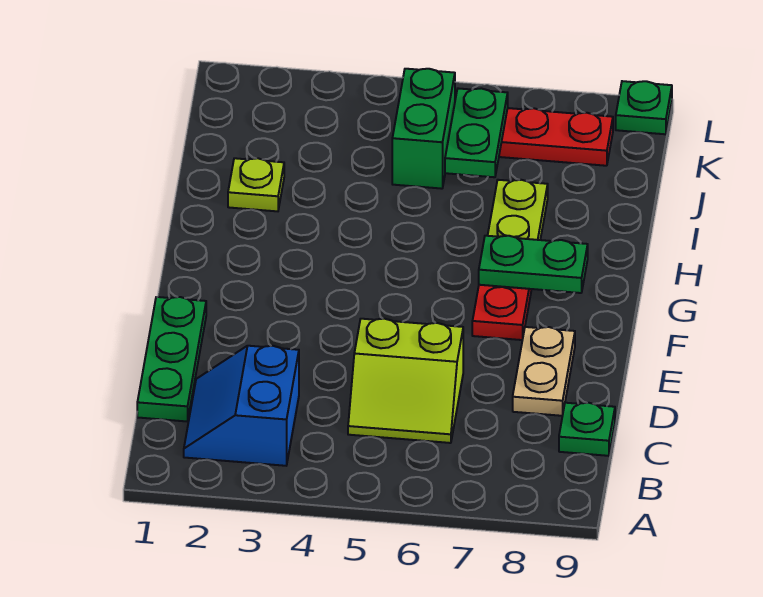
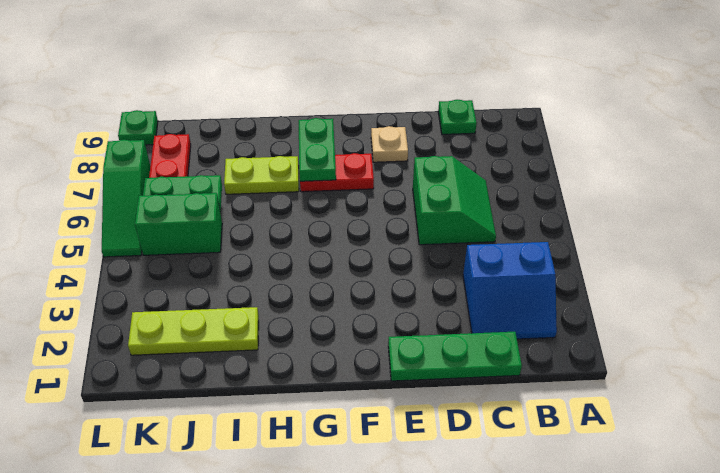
lime 2x2 slope [348,319,463,443] -> green 2x2 slope [413,156,496,245]
tan 1x2 plate [513,327,575,416] -> tan 1x1 plate [371,126,408,162]
lime 1x1 plate [228,158,284,211] -> lime 1x3 plate [128,307,259,355]
none -> green 1x3 slope [102,140,150,257]

